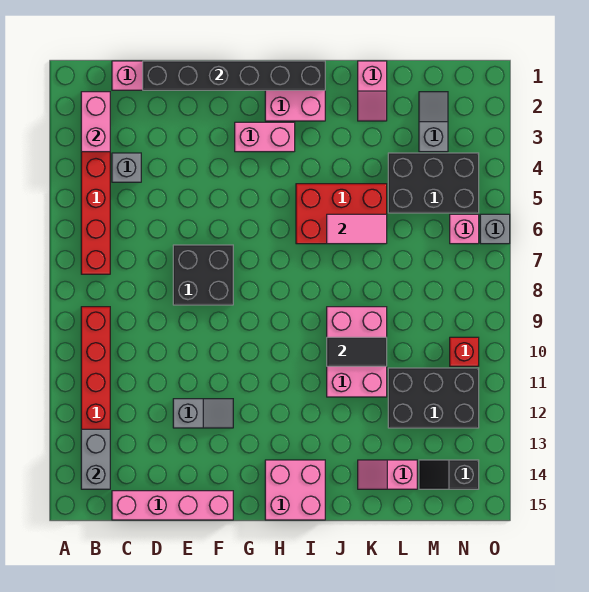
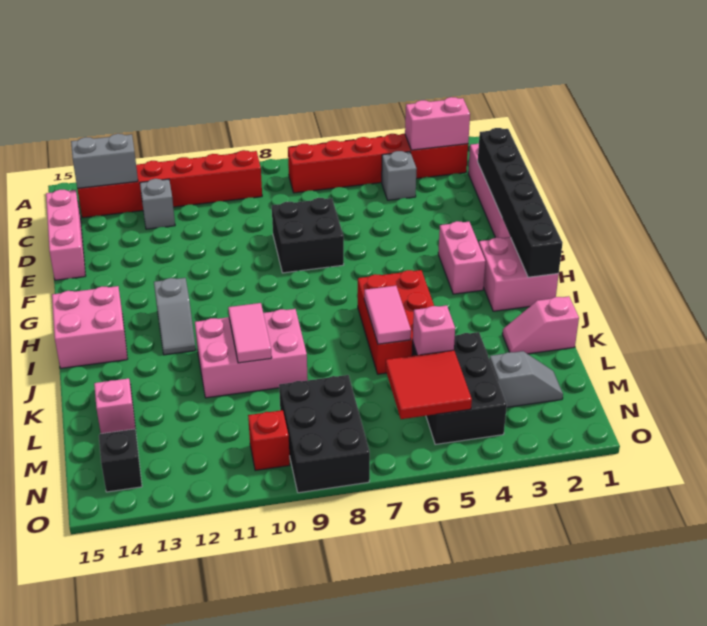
pink 1x4 brick [112,491,233,520] -> pink 1x3 brick [46,190,86,280]
grey 1x2 slope [173,399,233,428] -> grey 1x2 slope moved to [154,278,196,355]
black 1x2 tile [327,337,387,366] -> pink 1x2 tile [228,303,272,363]
black 2x3 brick [388,368,479,428] -> black 2x3 brick moved to [279,375,370,493]
none -> red 2x2 tile [386,350,472,419]
pink 1x1 brick [450,214,479,244] -> pink 1x1 brick moved to [413,305,455,355]
grey 1x1 brick [480,214,510,244] -> grey 1x1 brick moved to [140,179,175,229]

